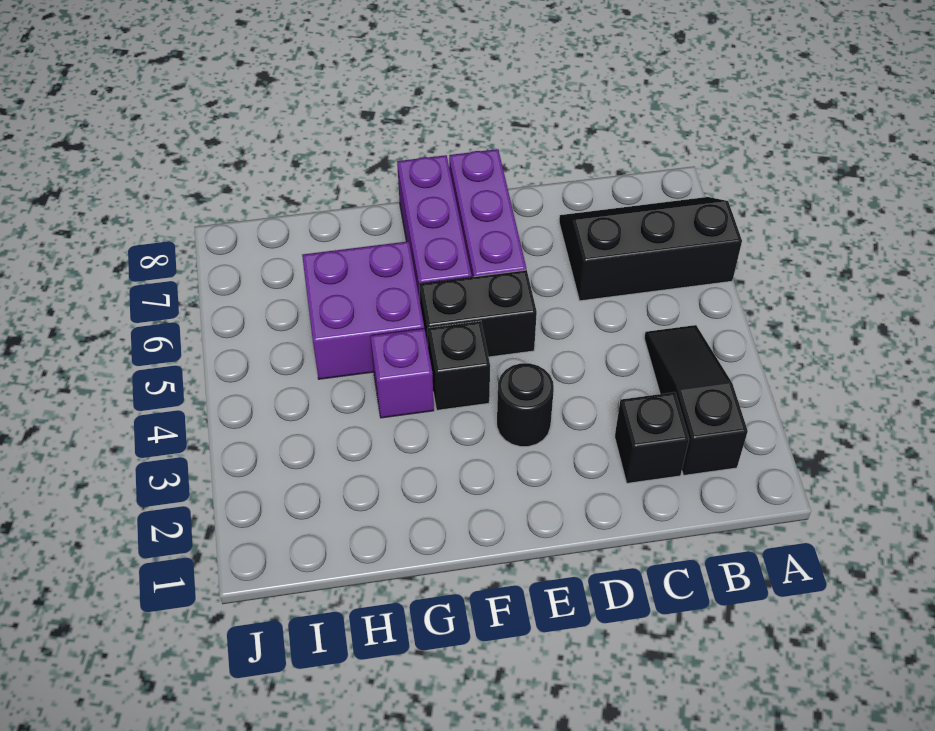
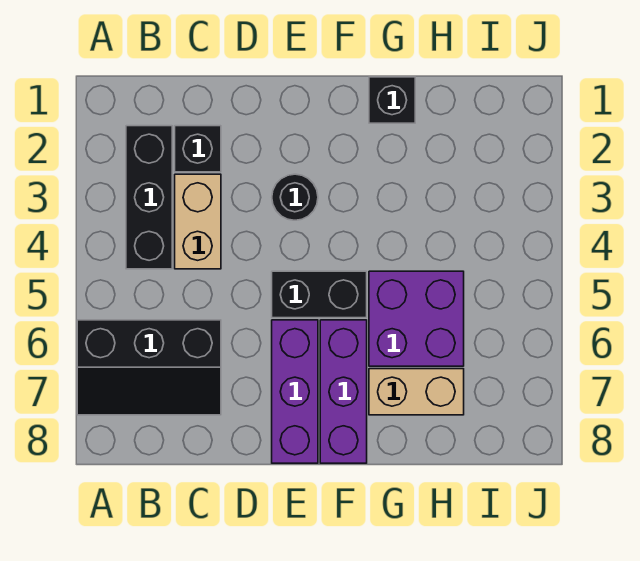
black 1x3 slope [644,325,748,475] -> black 1x3 brick [126,126,172,269]
none -> tan 1x2 brick [175,174,221,269]
black 1x1 brick [427,321,490,410] -> black 1x1 brick moved to [369,77,415,123]
purple 1x1 brick [370,328,434,418] -> none
none -> tan 1x2 brick [369,369,464,415]

